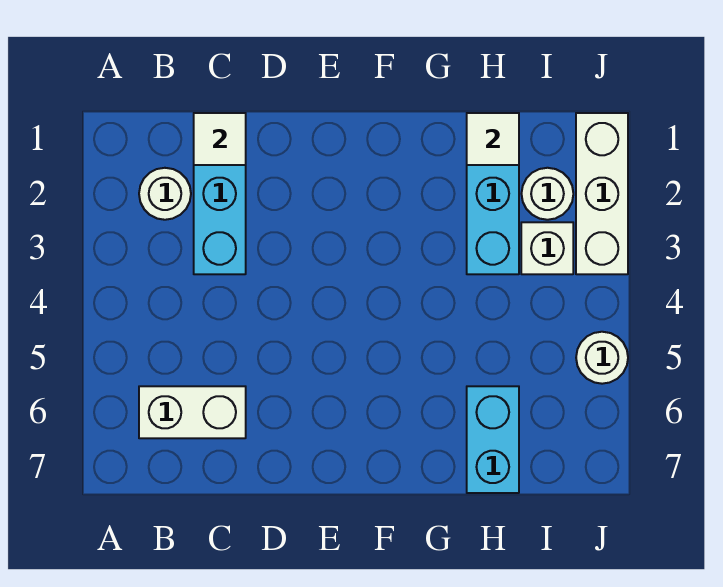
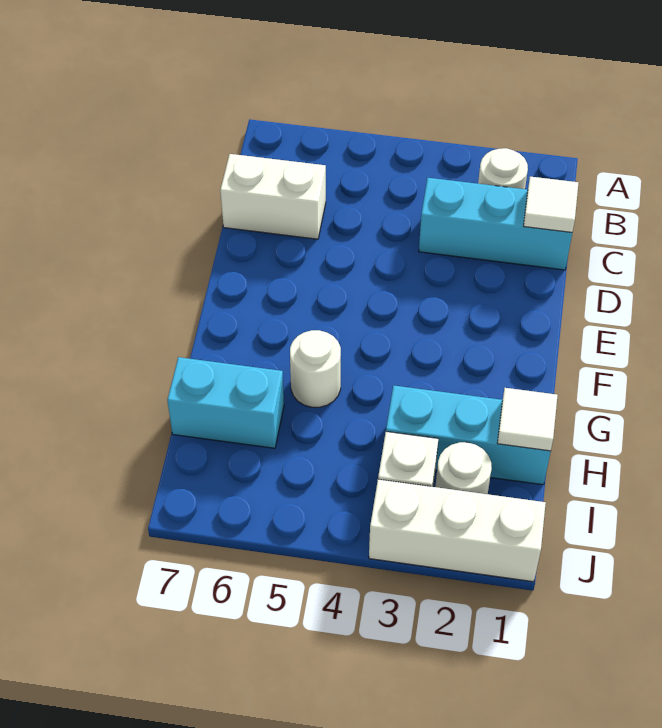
white 1x2 brick [139,386,246,438] -> white 1x2 brick turned to [220,154,326,239]
white 1x1 round brick [576,332,628,384] -> white 1x1 round brick moved to [290,330,341,407]

